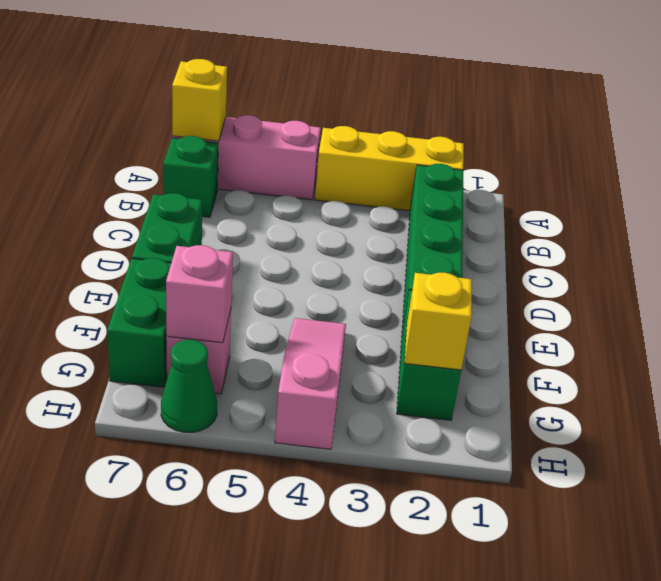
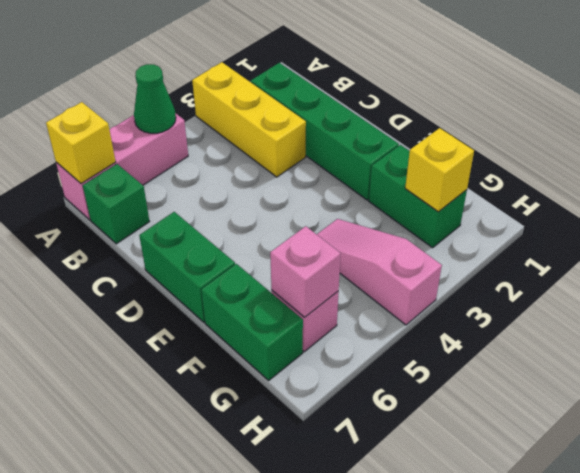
yellow 1x3 brick [315,126,464,211] -> yellow 1x3 brick turned to [192,62,306,177]
green 1x1 cone [161,340,217,432] -> green 1x1 cone moved to [134,64,176,133]

